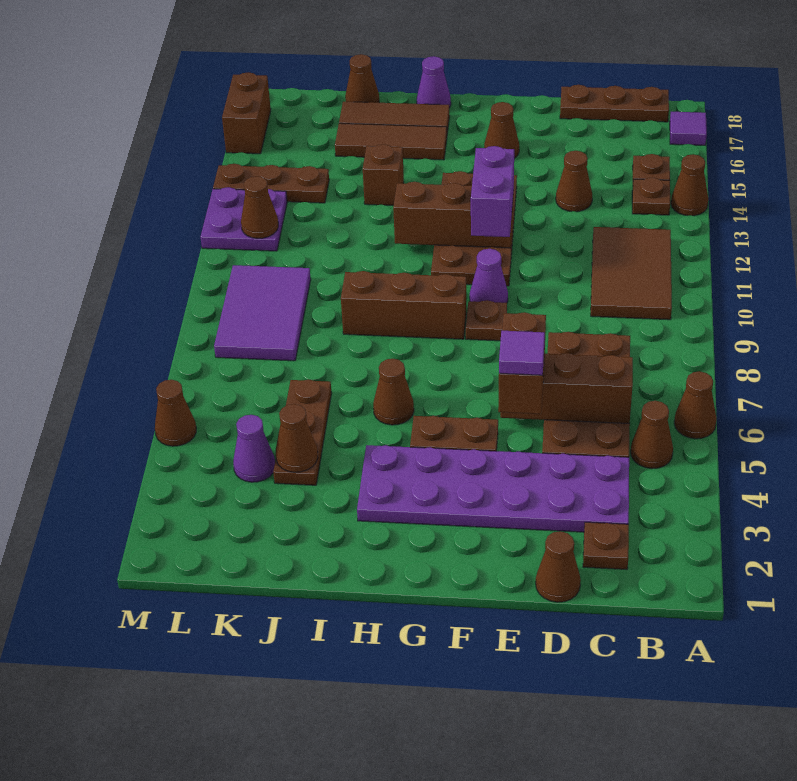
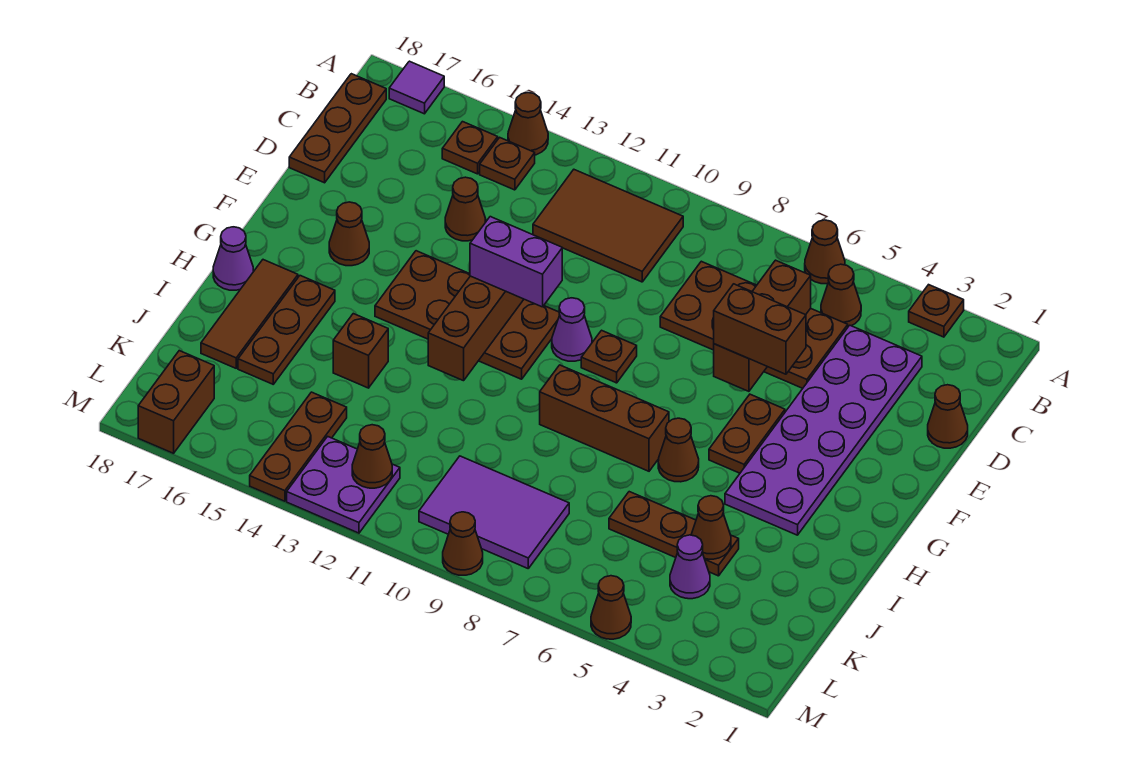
brown 1x1 plate [583,522,629,569] -> brown 1x1 plate moved to [909,285,964,337]
purple 1x1 tile [499,331,545,375] -> none
brown 1x3 brick [341,271,466,339] -> brown 1x3 brick turned to [540,365,669,471]
brown 1x3 tile [335,123,447,160] -> brown 1x3 plate [238,276,335,384]
brown 1x1 cone [345,54,379,103] -> brown 1x1 cone moved to [443,512,483,575]
brown 1x2 brick [222,72,271,154] -> brown 1x2 brick turned to [138,351,214,453]

